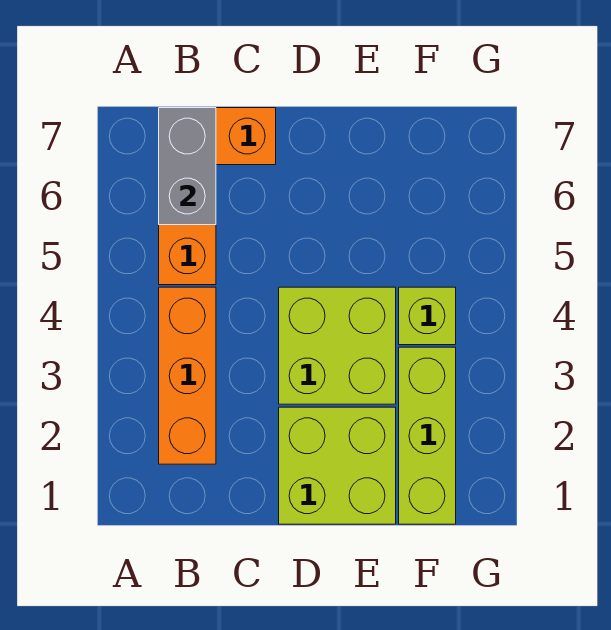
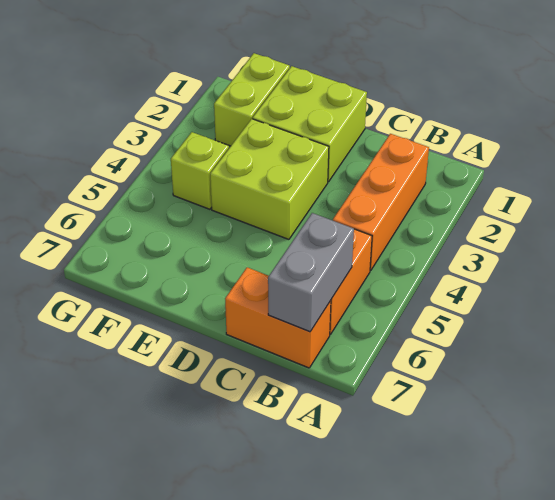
lime 1x3 brick [399,347,456,524] -> lime 1x2 brick [214,53,290,146]

